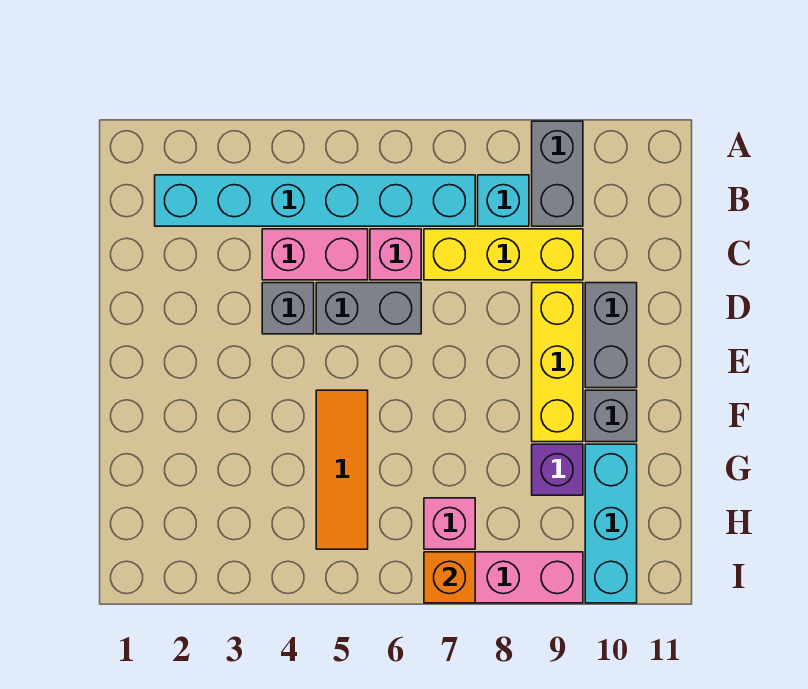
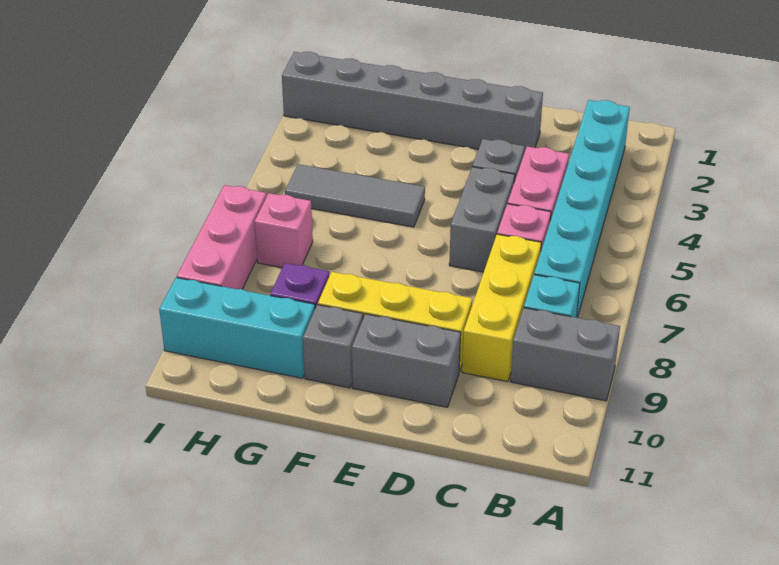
none -> grey 1x6 brick [282,52,543,153]
orange 1x3 tile [316,390,368,549] -> grey 1x3 tile [285,164,425,227]
orange 1x1 brick [424,552,475,603] -> none

